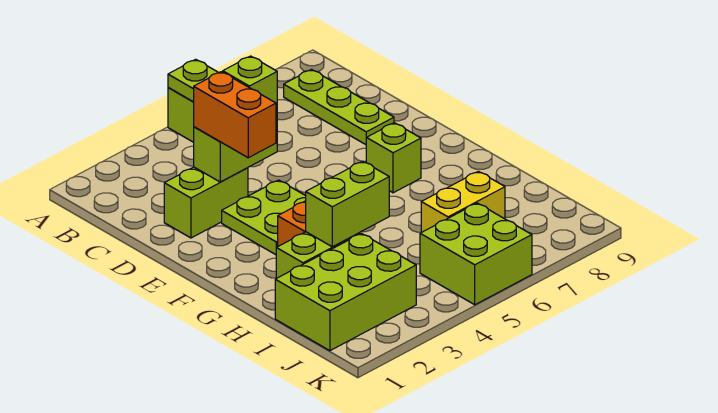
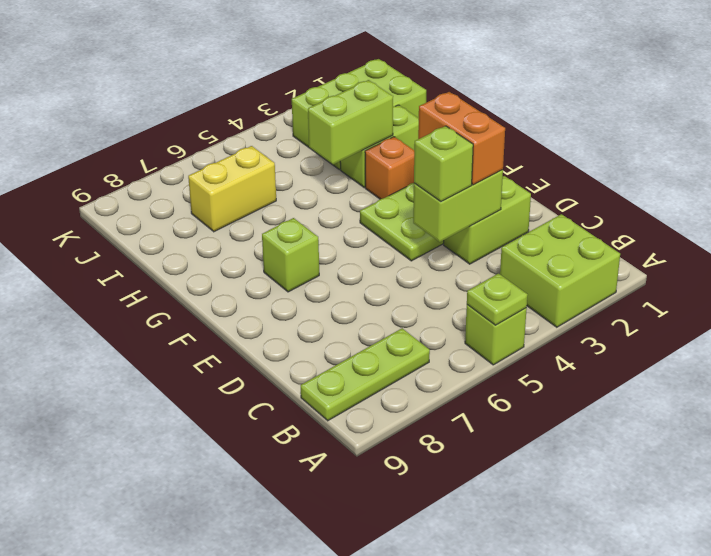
lime 1x3 plate [284,69,394,145] -> lime 1x3 plate turned to [301,328,430,421]
lime 2x2 brick [420,203,532,305] -> lime 2x2 brick moved to [500,214,620,327]

